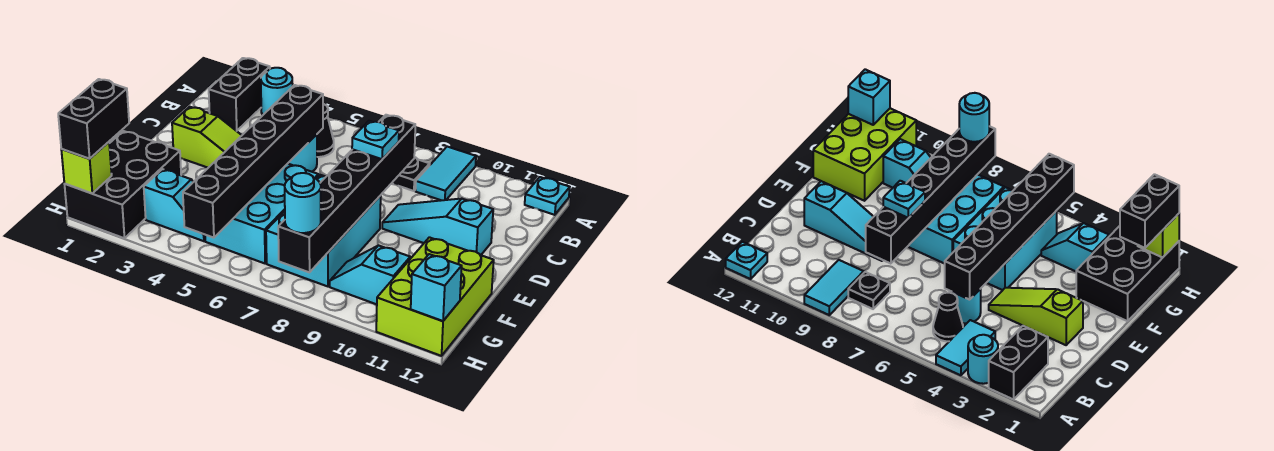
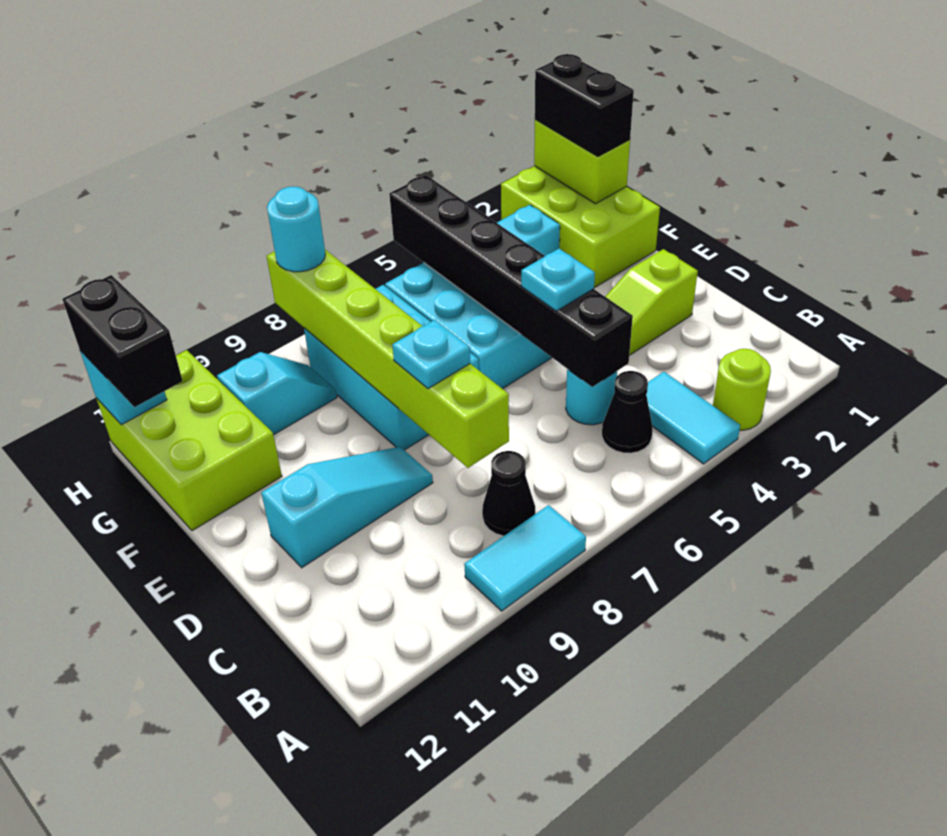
black 1x2 brick [209,58,270,131] -> black 1x2 brick moved to [62,275,183,407]
cyan 1x1 round brick [261,68,293,115] -> lime 1x1 round brick [713,349,771,430]
cyan 1x2 tile [416,147,476,200] -> cyan 1x2 tile turned to [464,505,586,611]
cyan 1x1 plate [525,177,570,215] -> cyan 1x1 plate moved to [521,249,595,311]
black 1x1 plate [391,157,430,191] -> black 1x1 cone [482,451,535,536]
black 1x6 brick [278,115,415,272] -> lime 1x6 brick [267,250,509,468]
black 2x3 brick [65,131,181,238] -> lime 2x3 brick [501,166,660,288]
lime 1x1 brick [61,142,112,193] -> lime 1x2 brick [534,120,630,204]

